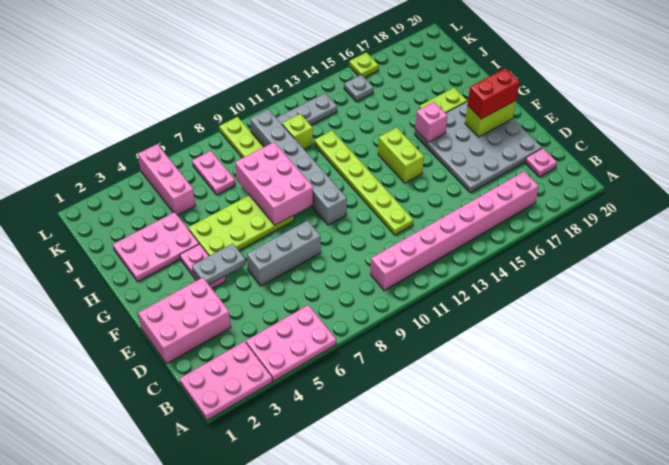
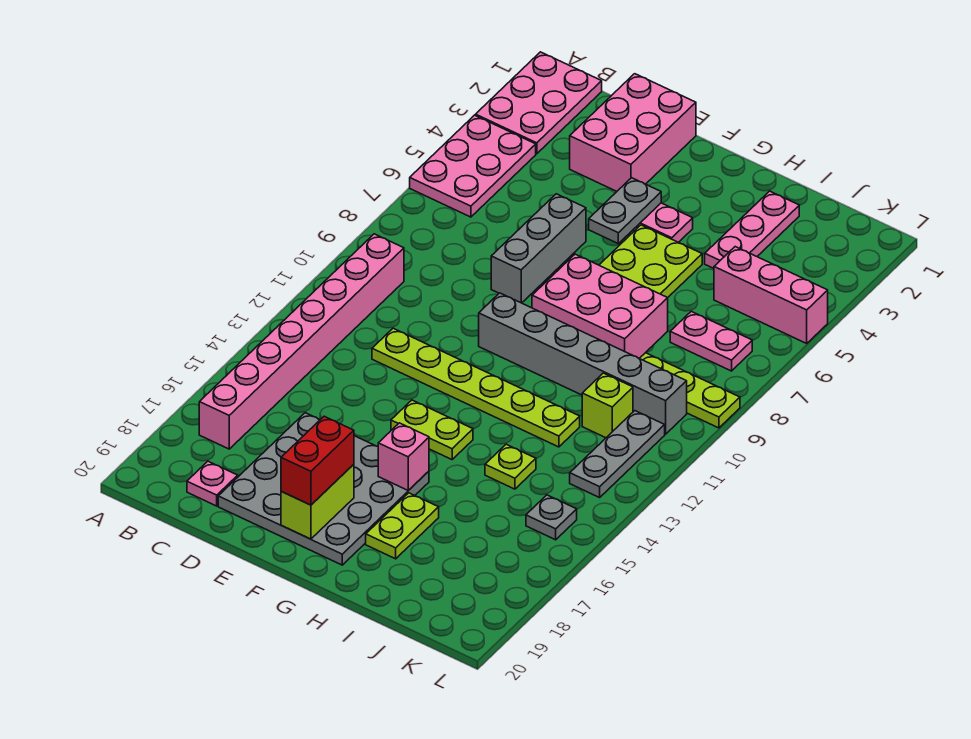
lime 1x2 brick [378,127,424,183] -> lime 1x2 plate [391,400,473,460]
pink 2x3 plate [113,212,199,282] -> pink 1x3 plate [705,191,799,268]
lime 1x1 plate [349,52,379,78] -> lime 1x1 plate moved to [485,444,536,489]

